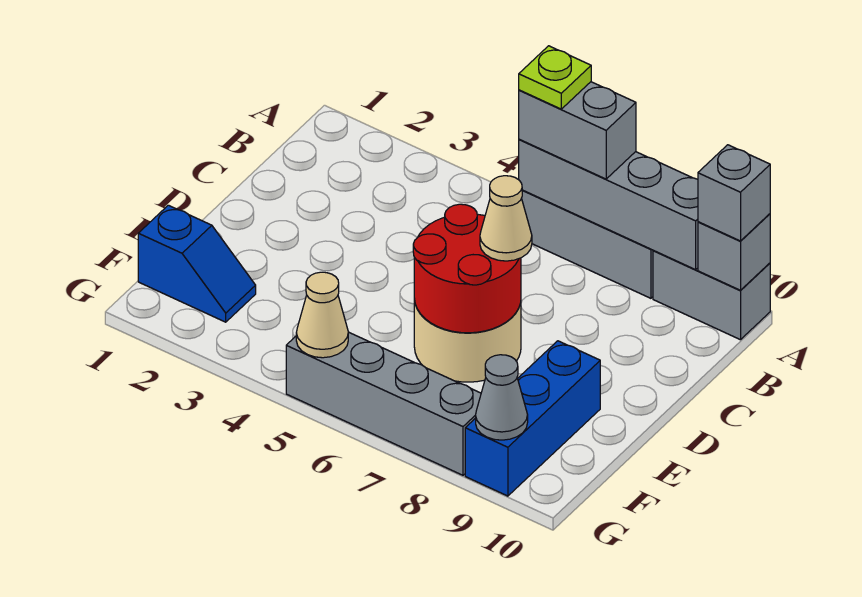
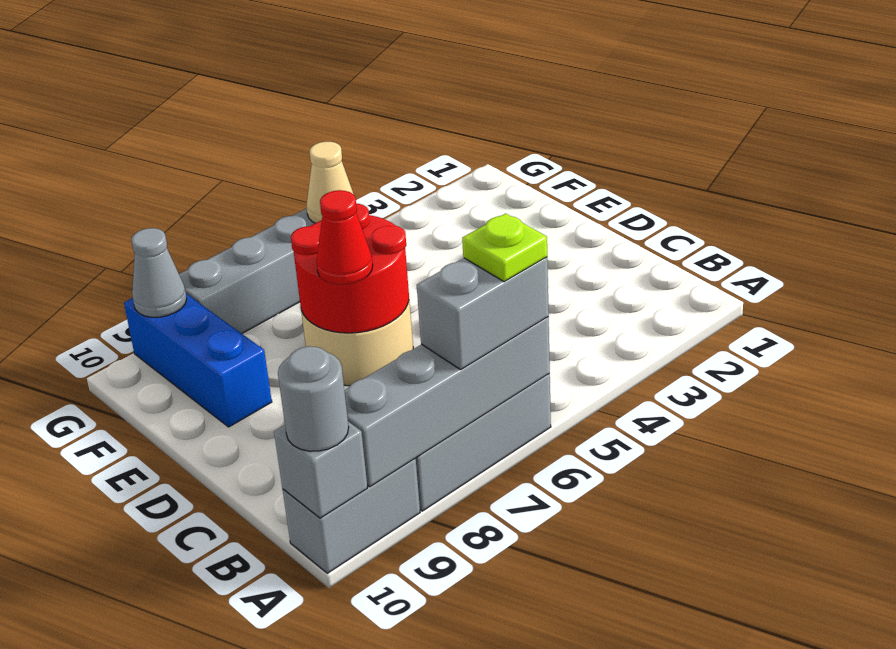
grey 1x1 brick [698,145,770,241] -> grey 1x1 round brick [278,346,349,451]
tan 1x1 cone [480,176,532,261] -> red 1x1 cone [316,190,373,285]
blue 1x2 slope [138,205,256,322] -> none

